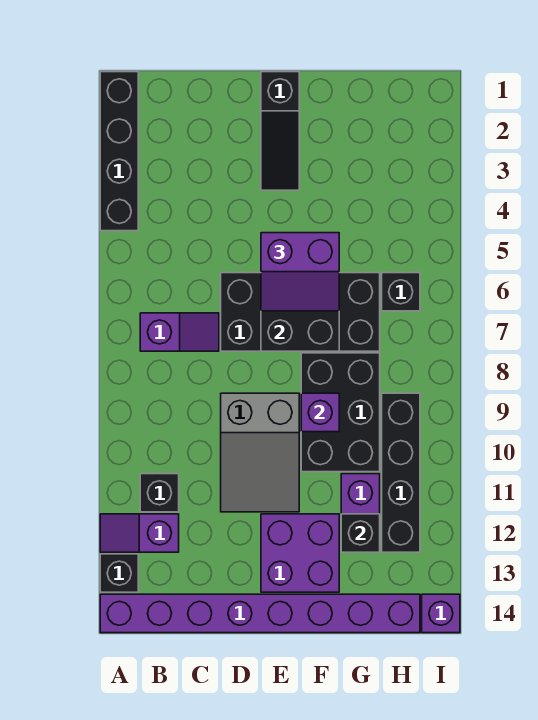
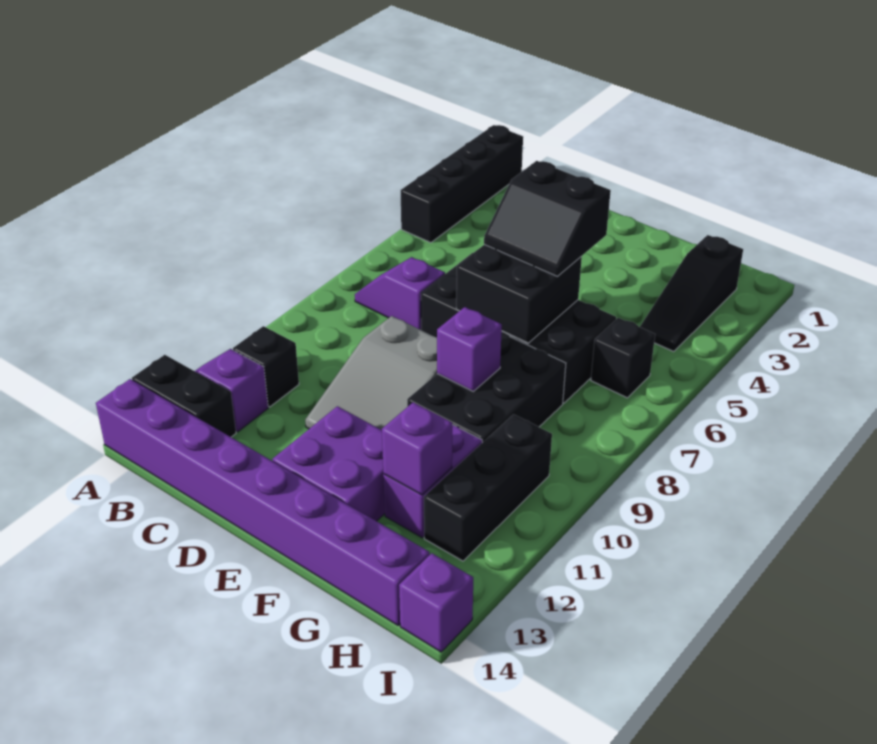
black 1x1 brick [100,554,138,592] -> black 1x2 brick [132,355,236,437]
purple 1x2 slope [140,313,219,351] -> purple 1x2 slope turned to [355,257,445,330]
black 1x3 slope [261,72,299,190] -> black 1x3 slope moved to [640,235,743,352]
purple 2x2 slope [261,233,339,311] -> black 2x2 slope [484,161,611,276]
black 1x1 brick [341,514,380,552] -> purple 1x1 brick [382,402,452,495]
black 1x4 brick [382,393,420,552] -> black 1x3 brick [424,414,552,561]

